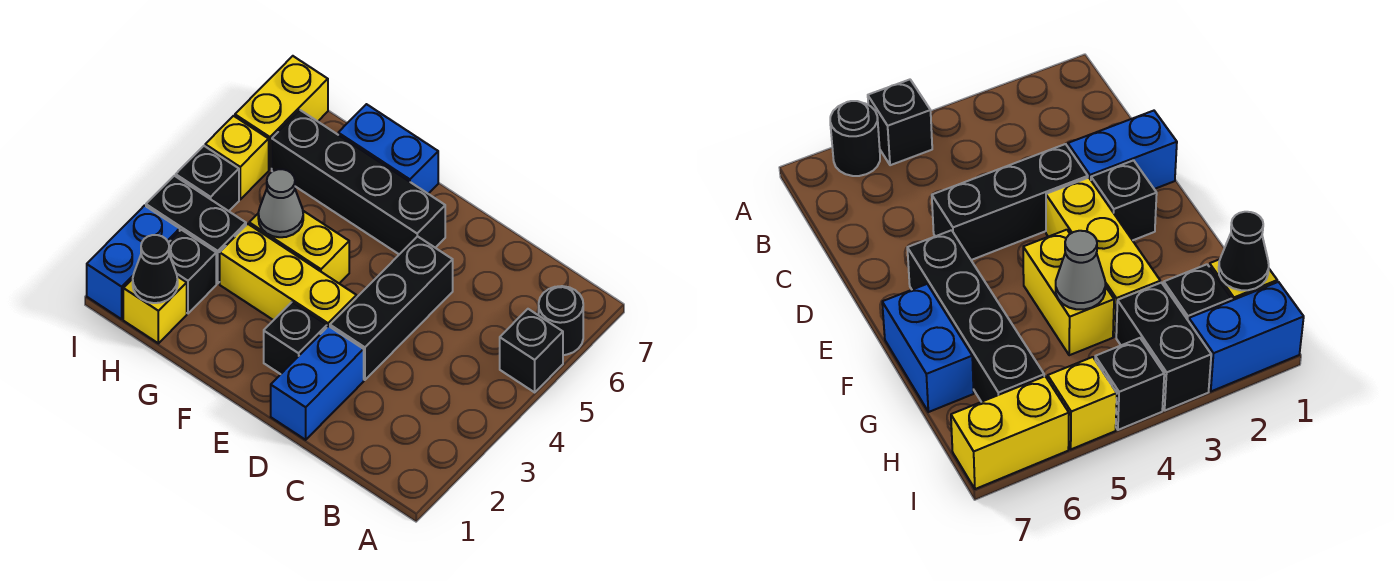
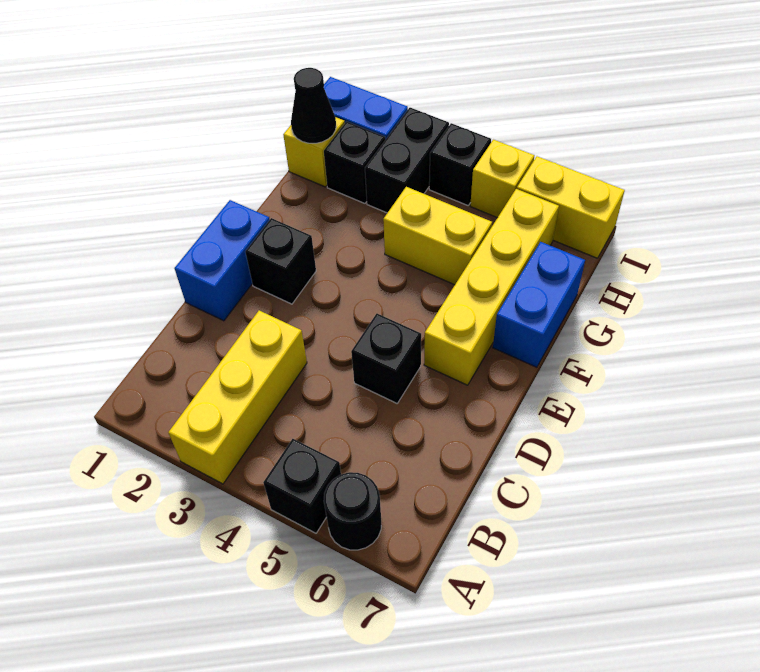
blue 1x2 brick [271,326,364,440] -> blue 1x2 brick turned to [175,200,270,321]
black 1x3 brick [330,236,453,380] -> black 1x1 brick [351,314,421,403]
yellow 1x3 brick [220,224,356,327] -> yellow 1x3 brick moved to [168,311,307,484]
black 1x4 brick [272,110,445,254] -> yellow 1x4 brick [424,189,559,385]
yellow 1x2 brick [249,211,349,283] -> yellow 1x2 brick turned to [383,187,492,285]
grey 1x1 cone [258,169,303,237] -> none

